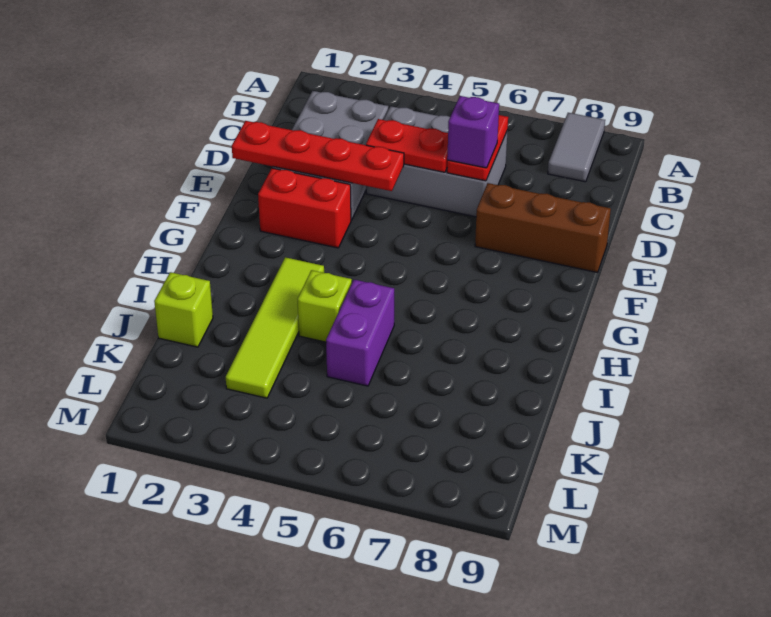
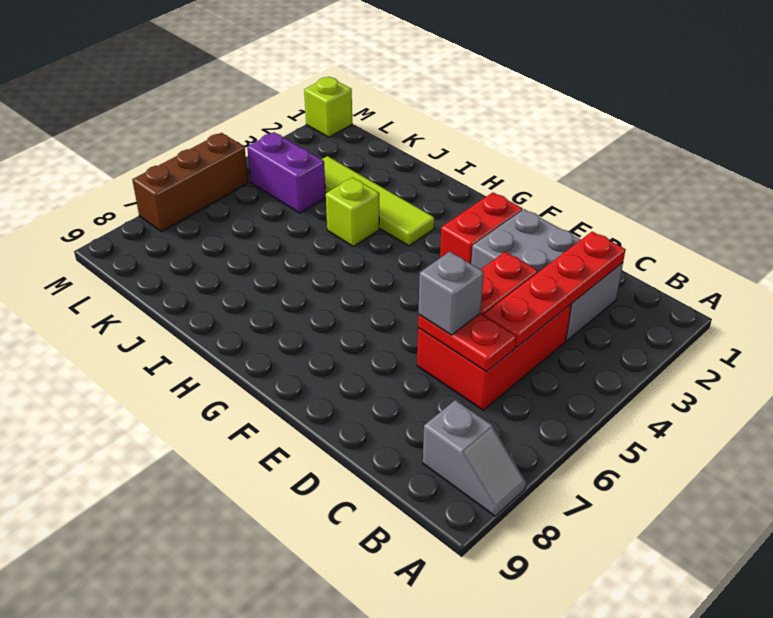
grey 1x2 tile [548,113,605,182] -> grey 1x2 slope [423,400,526,516]
grey 2x3 brick [366,106,508,217] -> red 2x3 brick [417,304,571,410]
purple 1x1 brick [447,96,499,168] -> grey 1x1 brick [418,252,484,335]
red 1x4 plate [232,121,404,191] -> red 1x4 plate moved to [484,232,626,347]
brown 1x3 brick [475,183,611,272] -> brown 1x3 brick moved to [132,133,248,231]
purple 1x2 brick [326,280,394,386] -> purple 1x2 brick moved to [247,132,326,213]
lime 1x1 brick [154,272,213,347] -> lime 1x1 brick moved to [304,77,352,137]

